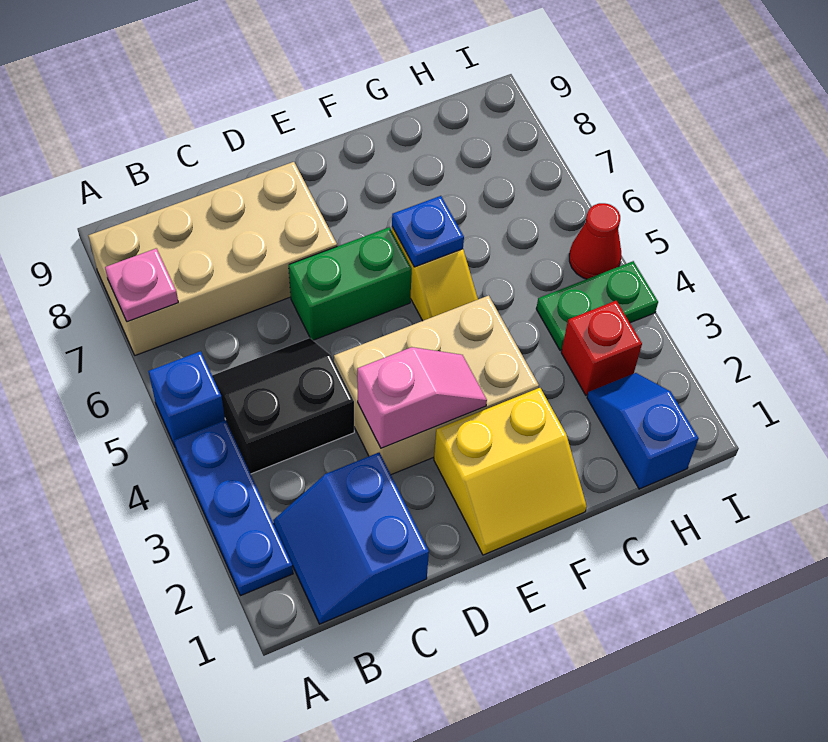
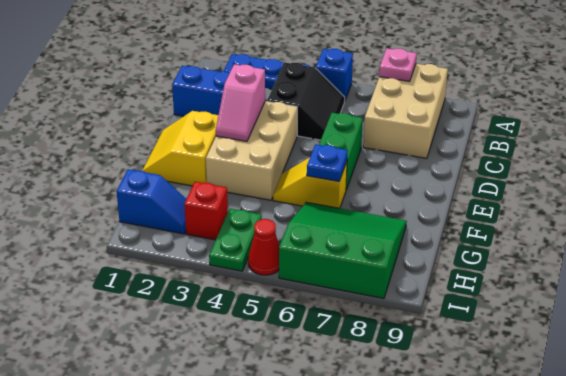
tan 2x4 brick [88,162,337,355] -> tan 2x3 brick [363,64,448,158]
none -> green 3x3 slope [279,202,407,298]

